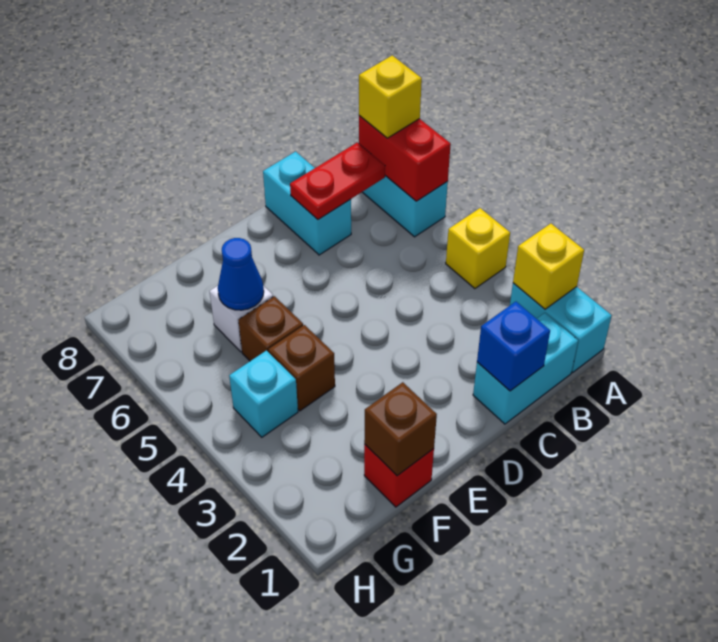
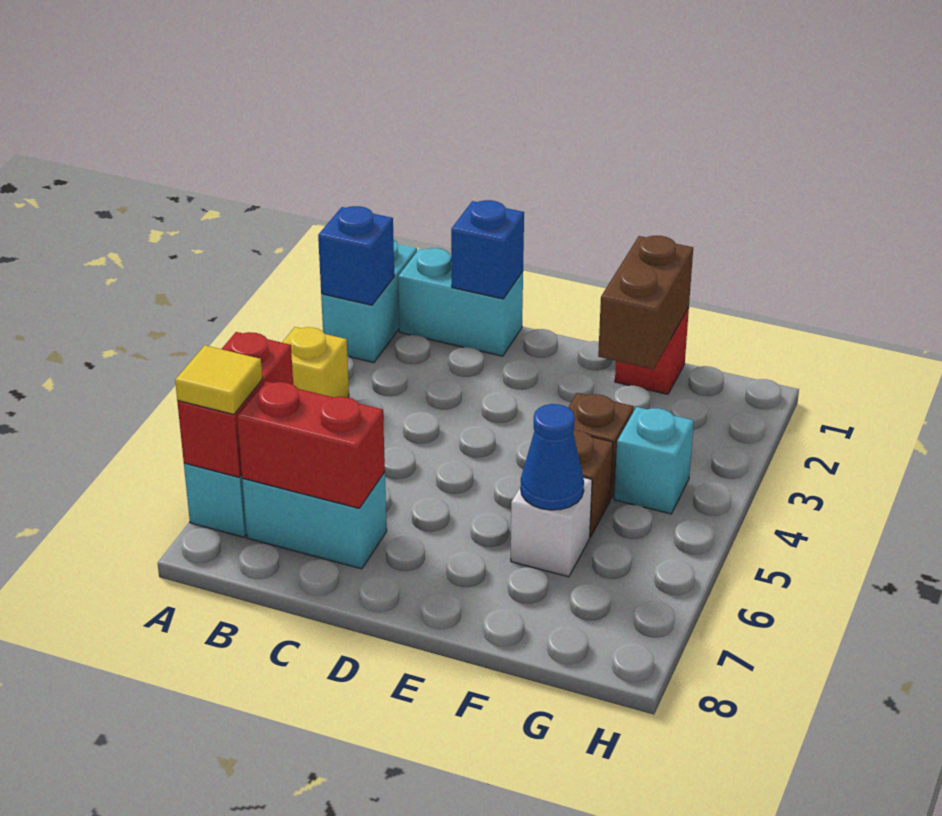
yellow 1x1 brick [513,223,584,309] -> blue 1x1 brick [318,206,394,305]
yellow 1x1 brick [359,55,422,138] -> yellow 1x1 tile [175,345,262,414]
red 1x2 plate [290,142,385,220] -> red 1x2 brick [237,381,385,508]
cyan 1x2 brick [263,151,351,255] -> cyan 1x2 brick turned to [242,472,387,569]
brown 1x1 brick [364,382,437,476] -> brown 1x2 brick [598,236,693,369]

